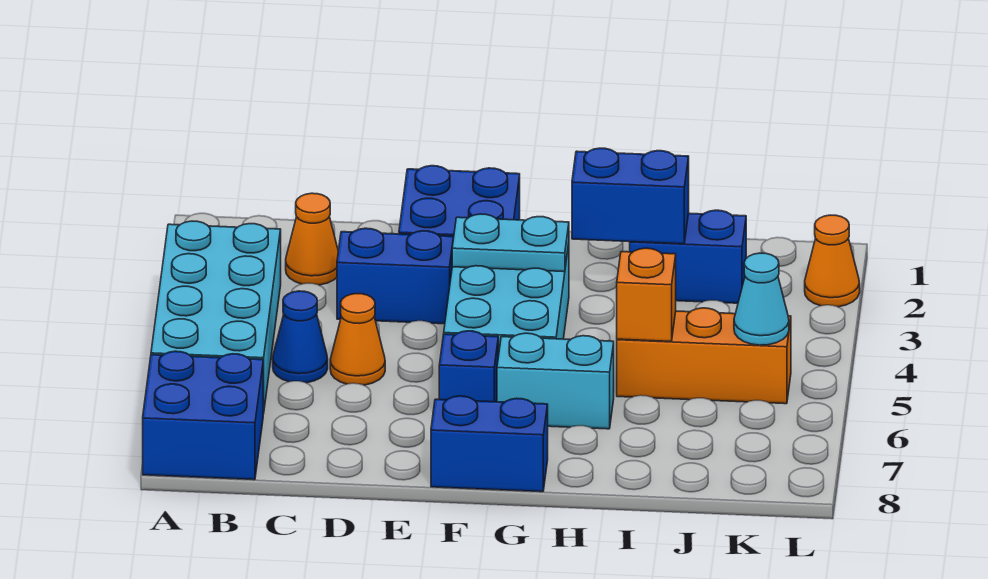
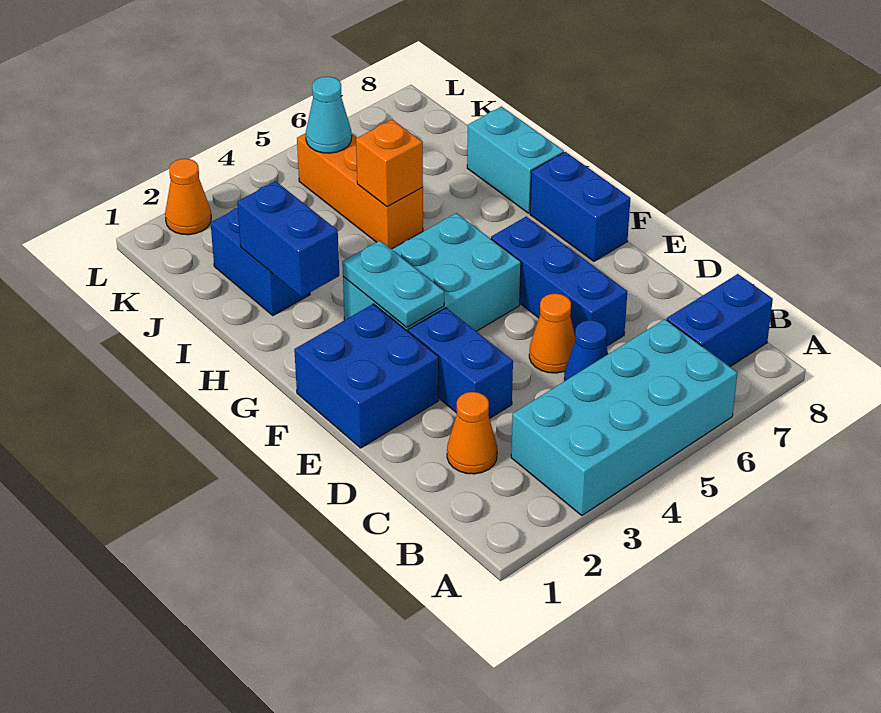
blue 2x2 brick [143,351,263,480] -> blue 1x2 brick [667,274,773,367]
blue 1x1 brick [439,331,498,402] -> blue 1x3 brick [491,217,627,346]
cyan 1x2 brick [497,333,614,429] -> cyan 1x2 brick moved to [467,107,564,213]

